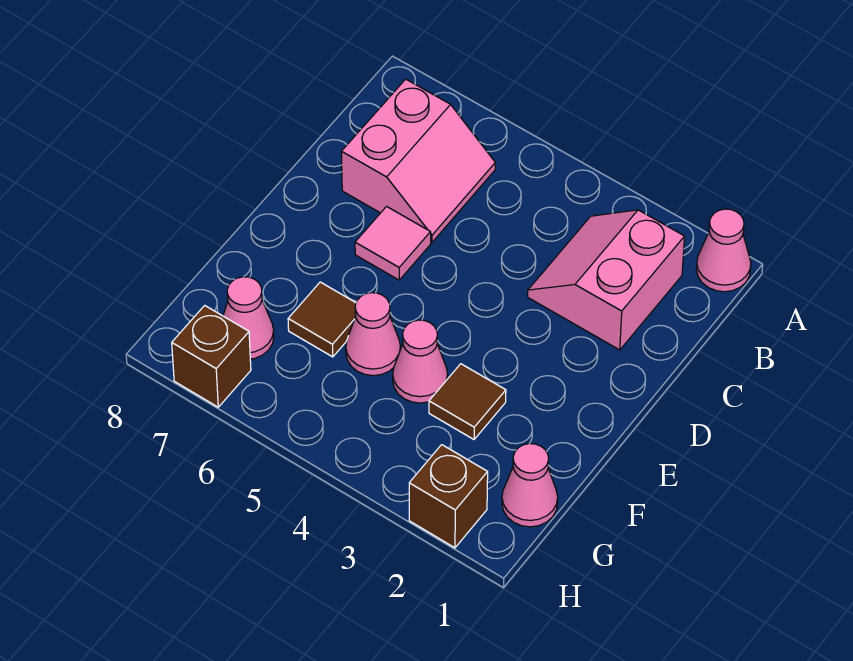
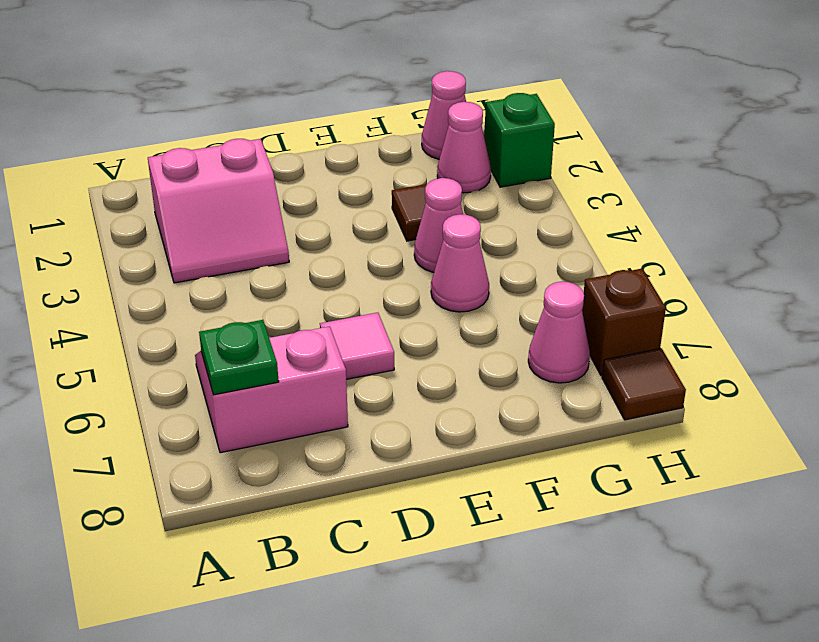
pink 1x1 cone [696,209,751,292] -> pink 1x1 cone moved to [437,102,491,193]
none -> green 1x1 plate [199,320,279,395]
brown 1x1 tile [288,282,356,357] -> brown 1x1 tile moved to [602,348,686,420]
brown 1x1 brick [409,445,488,548] -> green 1x1 brick [484,93,555,187]

